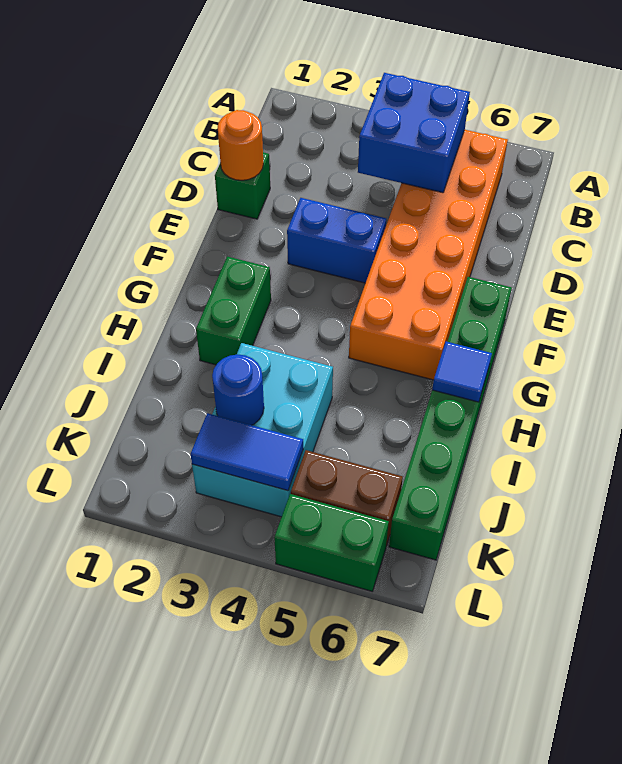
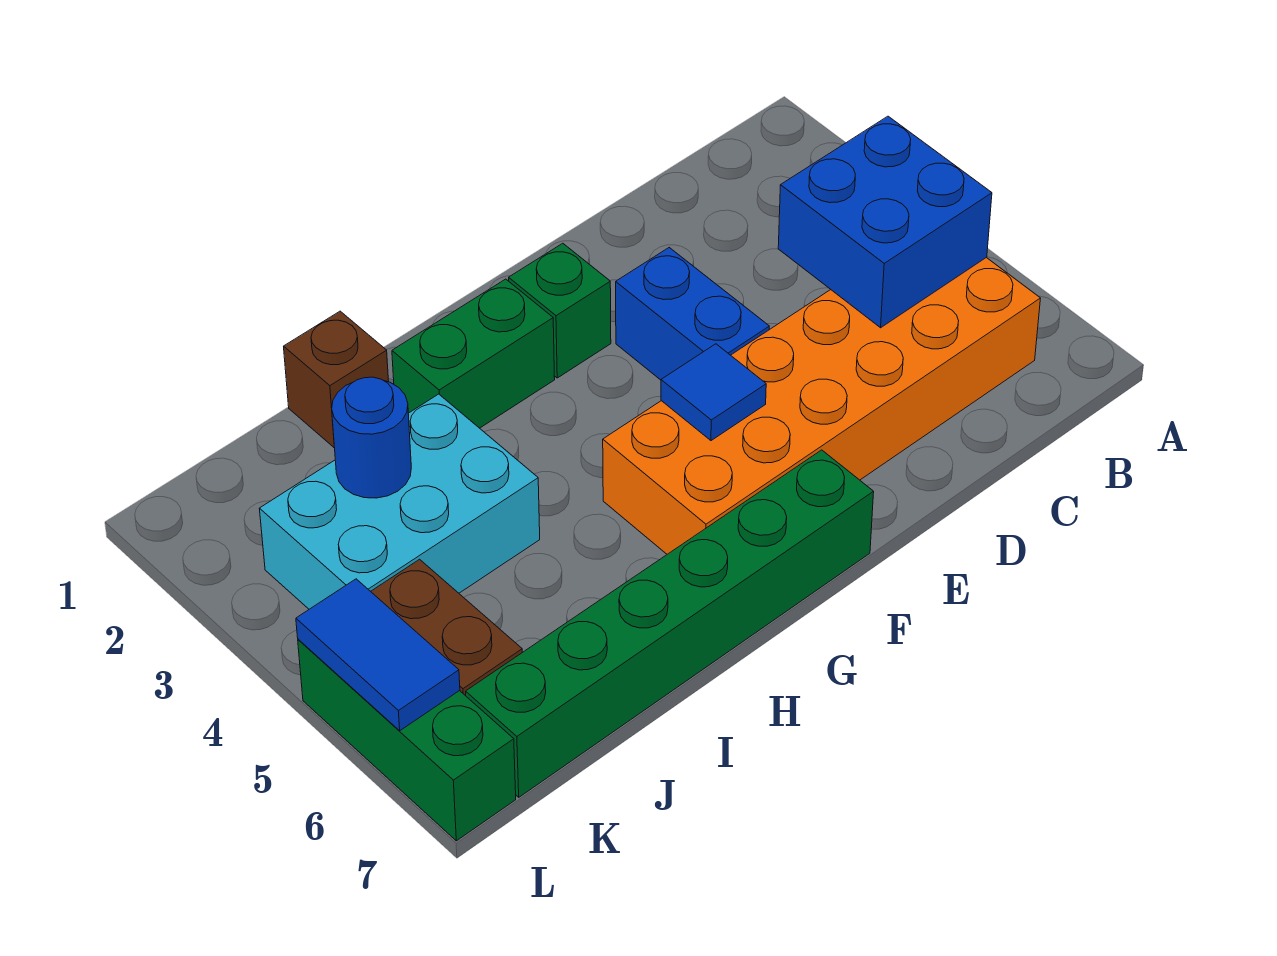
green 1x1 brick [215,152,270,219] -> green 1x1 brick moved to [509,243,611,378]
orange 1x1 round brick [218,110,263,180] -> none
blue 1x1 tile [432,342,492,402] -> blue 1x1 tile moved to [661,344,766,441]
none -> brown 1x1 brick [284,311,389,447]
blue 1x2 tile [190,413,303,491] -> blue 1x2 tile moved to [296,579,460,731]
green 1x2 brick [274,494,389,591] -> green 1x3 brick [298,639,516,841]

